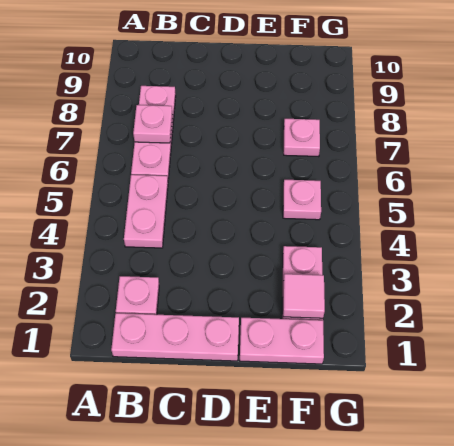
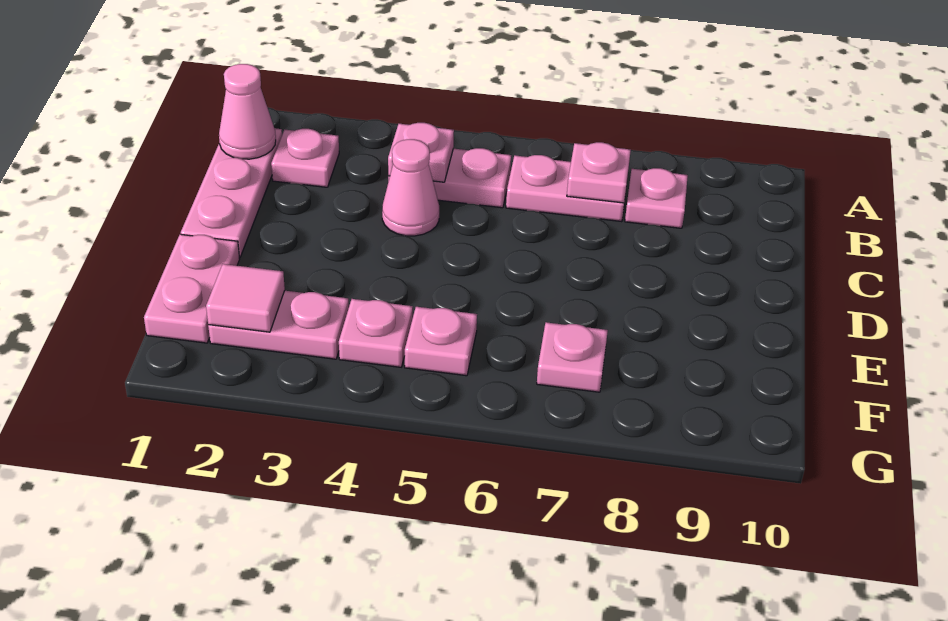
none -> pink 1x1 cone [219,64,276,159]
none -> pink 1x1 plate [388,123,454,182]
none -> pink 1x1 cone [382,139,439,236]
none -> pink 1x1 plate [339,299,413,367]

